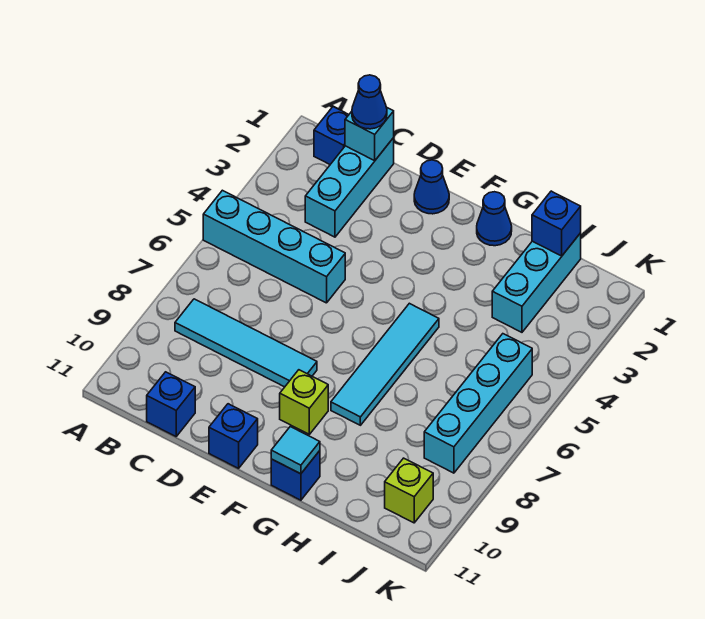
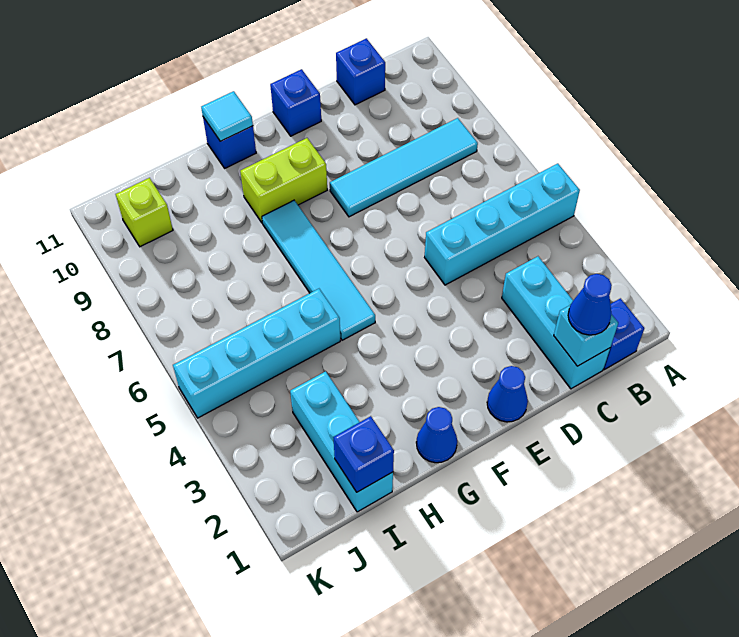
lime 1x1 brick [280,370,328,434] -> lime 1x2 brick [240,138,327,223]
cyan 1x4 brick [424,334,532,473] -> cyan 1x4 brick turned to [173,289,340,418]

